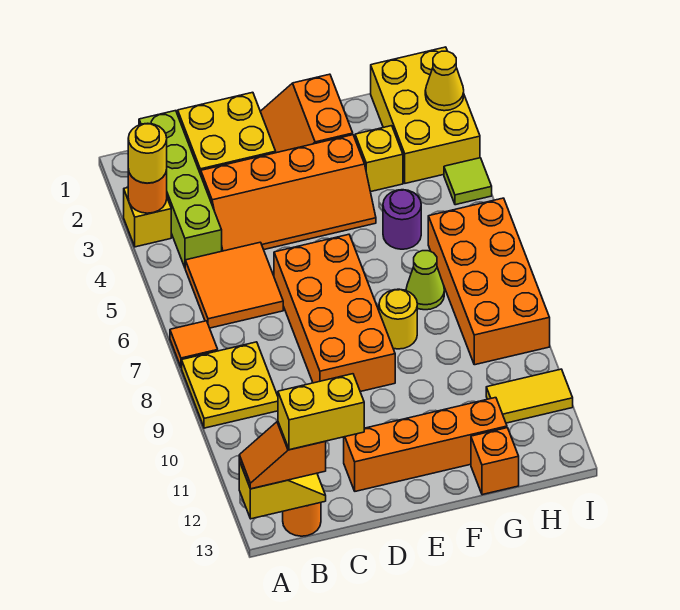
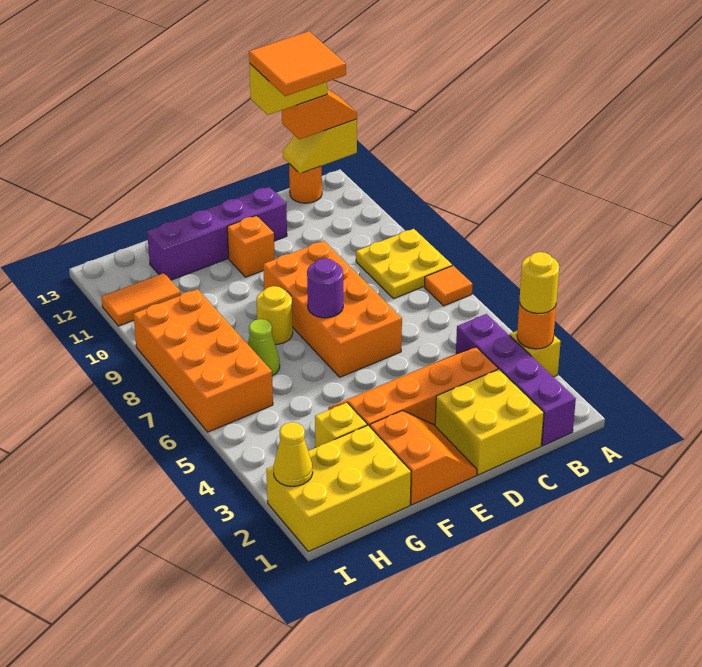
lime 1x4 brick [139,111,222,267] -> purple 1x4 brick [456,314,576,446]
orange 2x2 tile [185,242,283,328] -> orange 2x2 tile moved to [249,31,346,96]
orange 1x4 brick [344,398,507,491] -> purple 1x4 brick [147,186,287,280]
purple 1x1 round brick [383,190,421,249] -> purple 1x1 round brick moved to [307,258,343,318]
orange 1x1 brick [471,428,519,495] -> orange 1x1 brick moved to [227,216,275,277]
yellow 2x3 brick [371,47,480,183] -> yellow 2x3 brick turned to [266,425,411,552]
yellow 1x2 tile [486,369,573,423] -> orange 1x2 tile [101,273,181,326]
lime 1x1 tile [444,158,492,205] -> none

